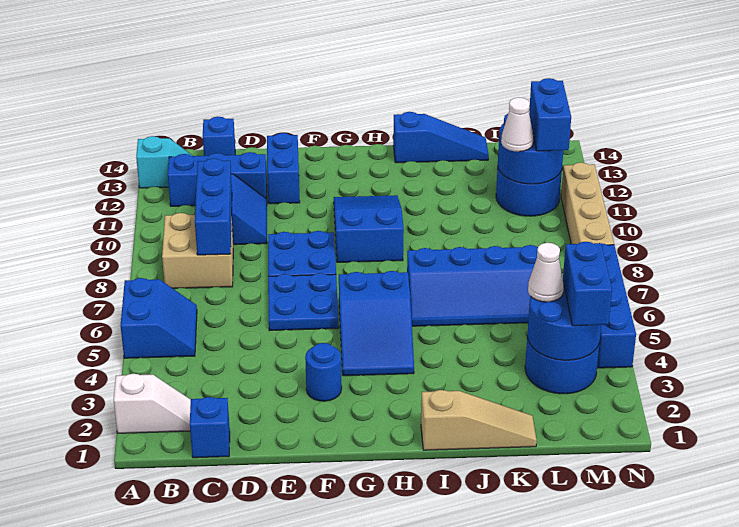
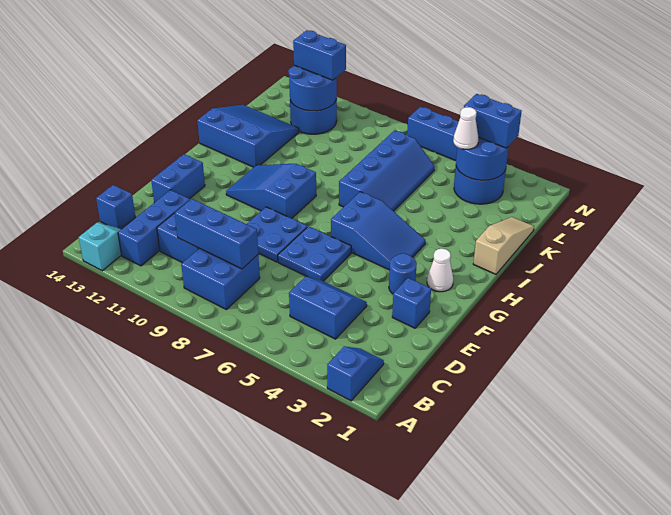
white 1x2 slope [114,374,191,433] -> blue 1x2 slope [327,346,384,401]
blue 2x2 slope [121,278,197,358] -> blue 2x2 slope moved to [289,276,367,339]
tan 2x2 brick [162,213,233,289] -> blue 2x2 brick [181,248,260,309]
blue 1x1 brick [190,397,230,458] -> blue 1x1 brick moved to [392,278,431,328]
blue 1x2 brick [267,133,300,204] -> blue 1x2 brick turned to [151,154,205,203]
blue 1x3 slope [393,112,489,163] -> blue 3x3 slope [197,105,299,167]
white 1x1 cone [501,97,534,152] -> white 1x1 cone moved to [427,249,453,292]
tan 1x4 brick [561,162,614,245] -> none

